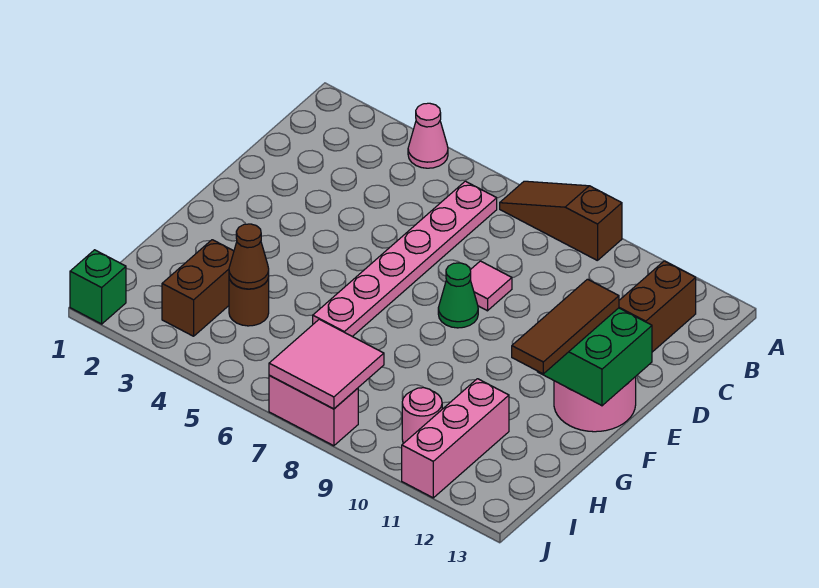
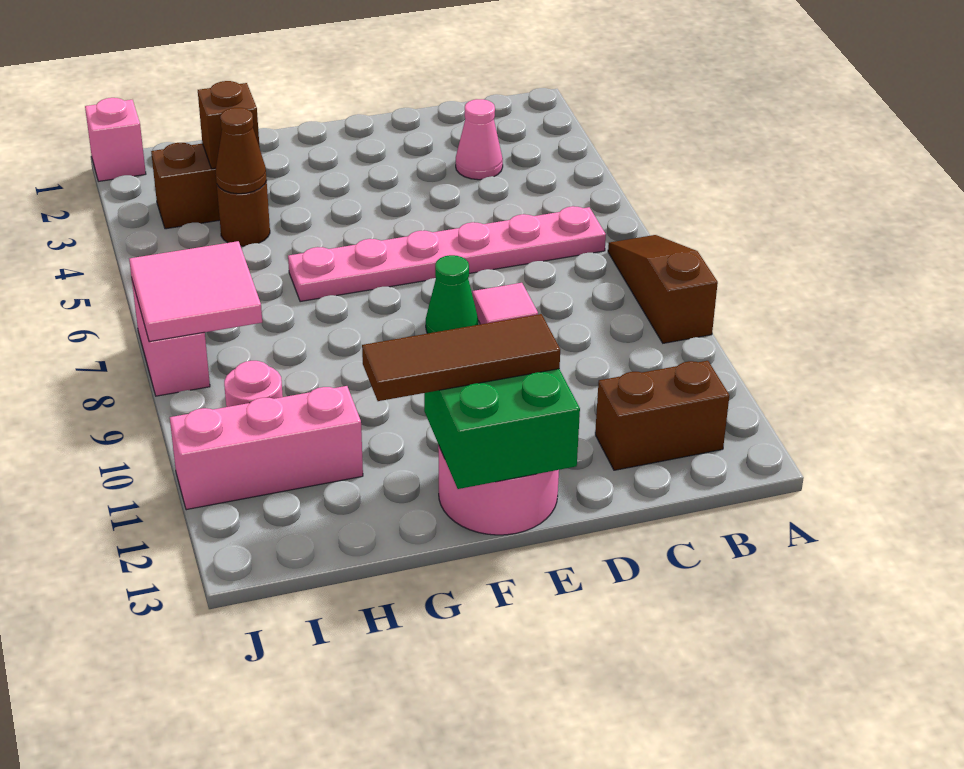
pink 1x1 cone [408,103,448,168] -> pink 1x1 cone moved to [456,99,503,180]
none -> brown 1x1 brick [198,81,260,169]
green 1x1 brick [70,250,126,324] -> pink 1x1 brick [85,98,146,181]

